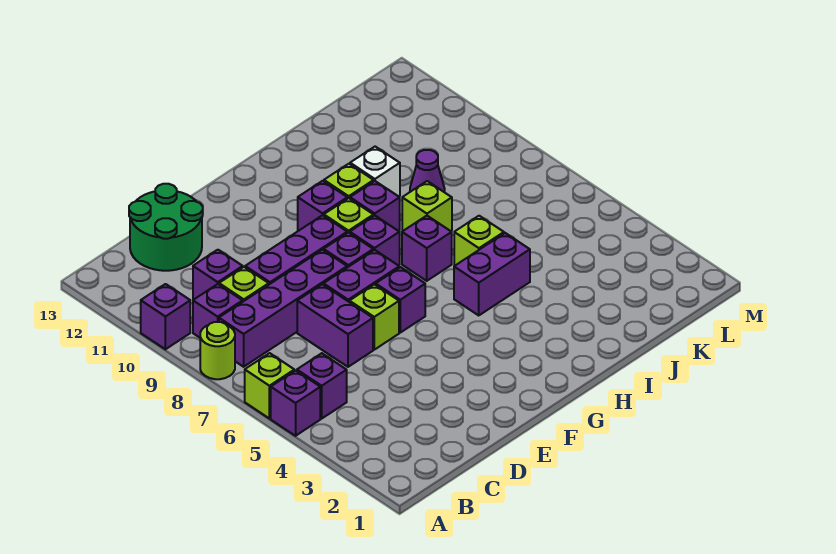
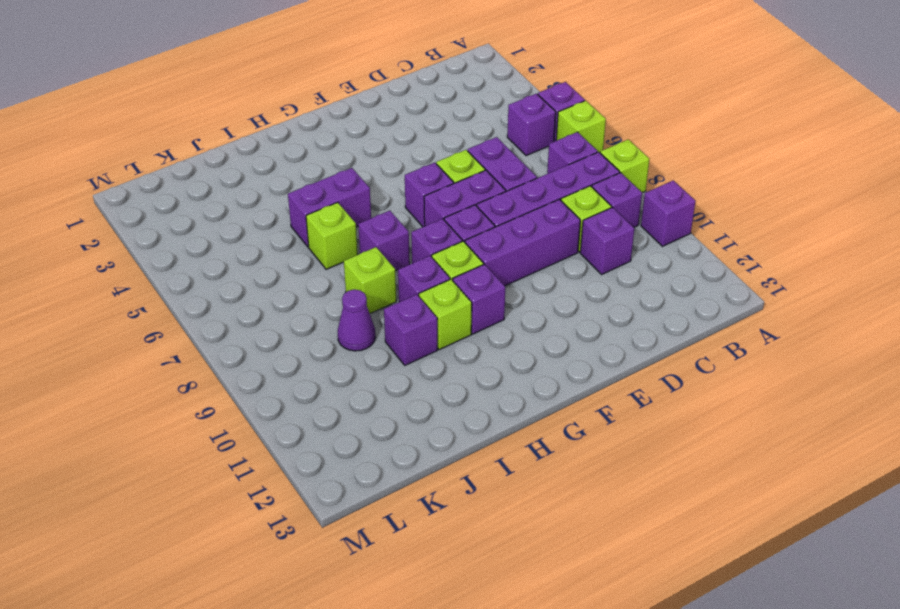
lime 1x1 round brick [200,322,235,379] -> lime 1x1 brick [600,139,649,193]
none -> purple 1x1 brick [547,132,598,174]
green 2x2 round brick [129,184,203,271] -> none
white 1x1 brick [350,147,400,196] -> purple 1x1 brick [384,294,437,365]

